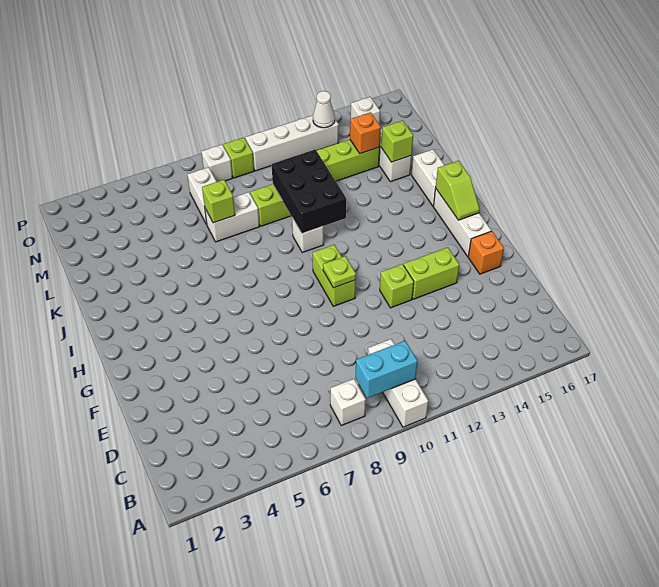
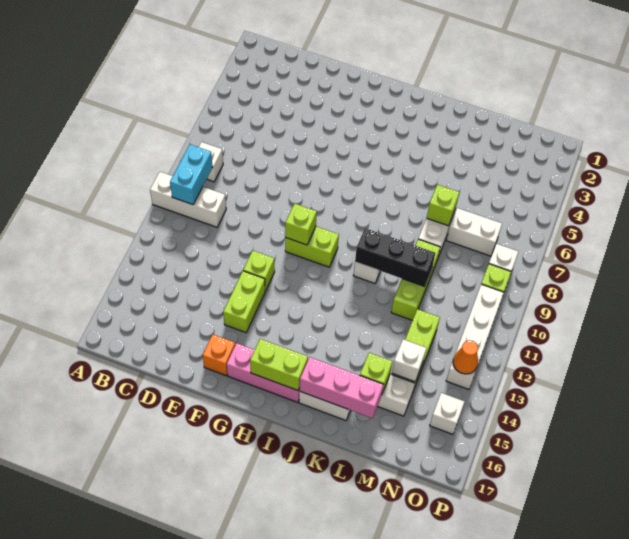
lime 1x1 plate [323,256,356,288] -> lime 1x1 brick [285,203,317,245]
white 1x3 brick [433,189,491,256] -> pink 1x3 brick [227,343,300,402]
lime 1x2 slope [436,161,480,220] -> lime 1x2 brick [250,339,308,390]
black 2x3 brick [272,149,346,233] -> black 1x3 brick [355,228,435,287]
none -> pink 1x3 brick [300,357,384,418]
orange 1x1 brick [350,112,381,154] -> white 1x1 brick [392,339,426,382]
white 1x1 cone [313,91,335,128] -> orange 1x1 cone [453,340,478,374]

